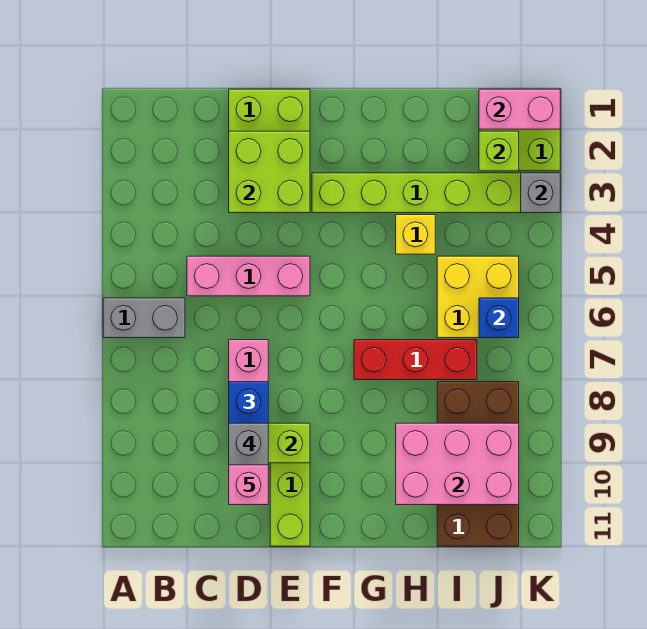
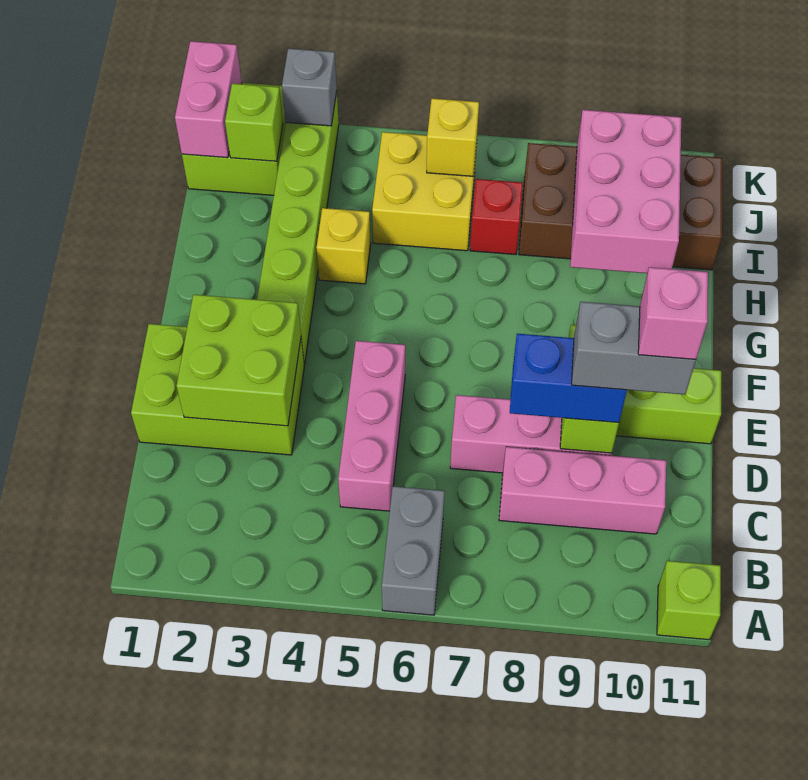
none -> lime 1x1 brick [657,561,721,640]
none -> pink 1x3 brick [499,447,666,534]
red 1x3 brick [354,340,477,380] -> red 1x1 brick [470,179,523,255]
blue 1x1 brick [479,298,519,338] -> yellow 1x1 brick [427,98,479,176]

